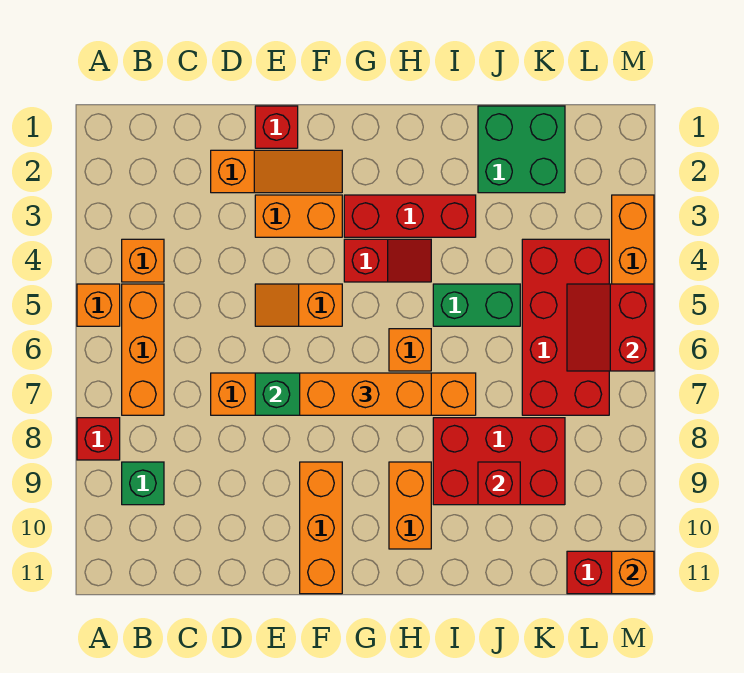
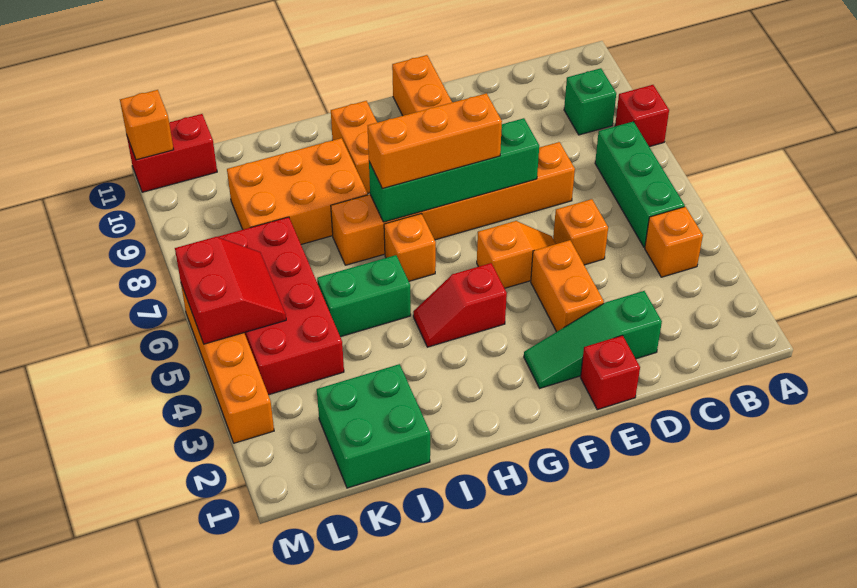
orange 1x1 brick [77,284,120,326] -> orange 1x1 brick moved to [553,199,608,265]
orange 1x3 brick [122,284,164,415] -> green 1x3 brick [595,121,685,247]
orange 1x3 slope [211,150,342,193] -> green 1x3 slope [524,291,662,388]
orange 1x2 brick [255,195,342,237] -> orange 1x2 brick turned to [531,240,604,332]
red 1x3 brick [344,195,476,237] -> none
red 2x3 brick [433,418,565,505] -> orange 2x3 brick [227,138,368,244]
red 1x1 brick [478,462,520,505] -> none

